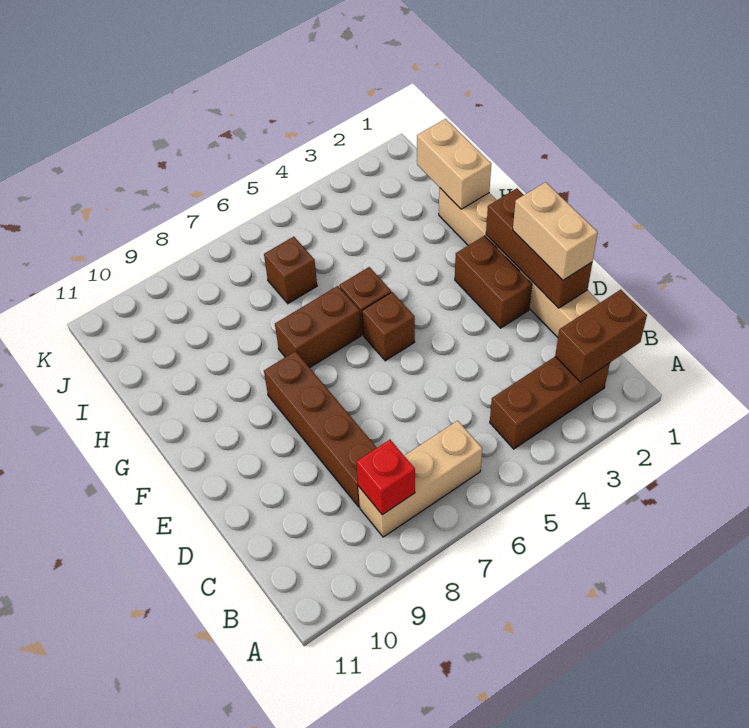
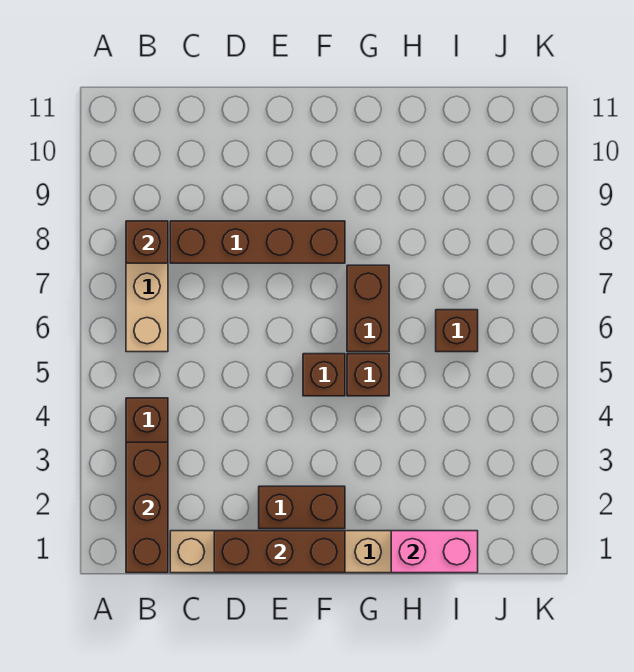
brown 1x2 brick [555,290,647,382] -> brown 1x3 brick [126,442,168,573]
red 1x1 brick [356,440,415,515] -> brown 1x1 brick [126,221,168,263]
tan 1x2 brick [513,182,598,280] -> none
tan 1x2 brick [417,119,491,209] -> pink 1x2 brick [391,531,478,573]

